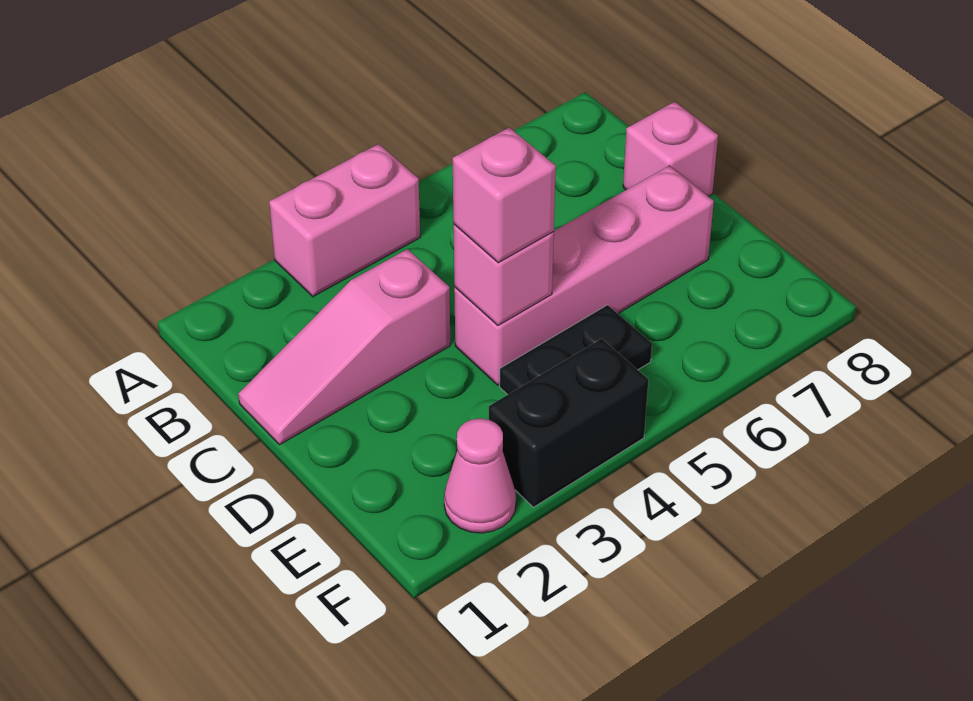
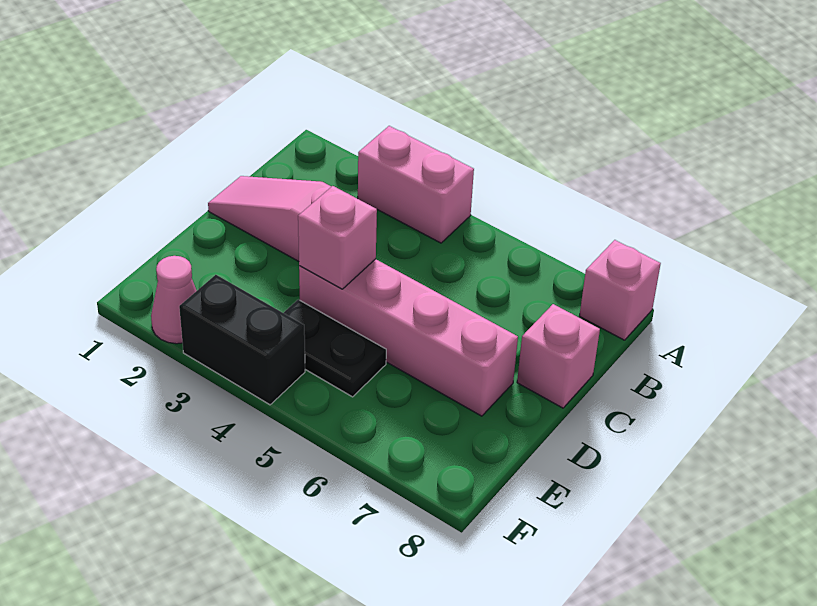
pink 1x1 brick [453,127,556,263] -> pink 1x1 brick moved to [580,240,661,340]

